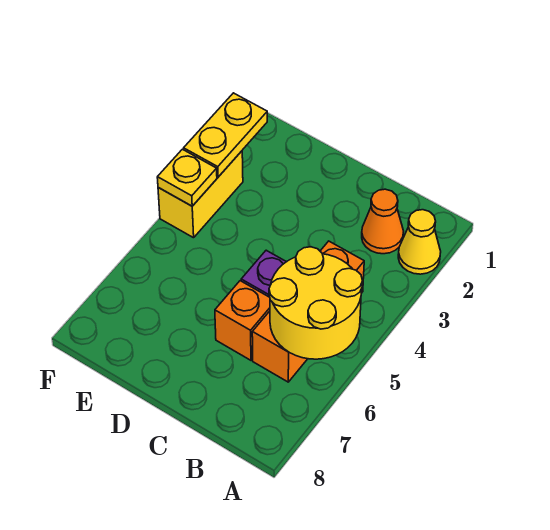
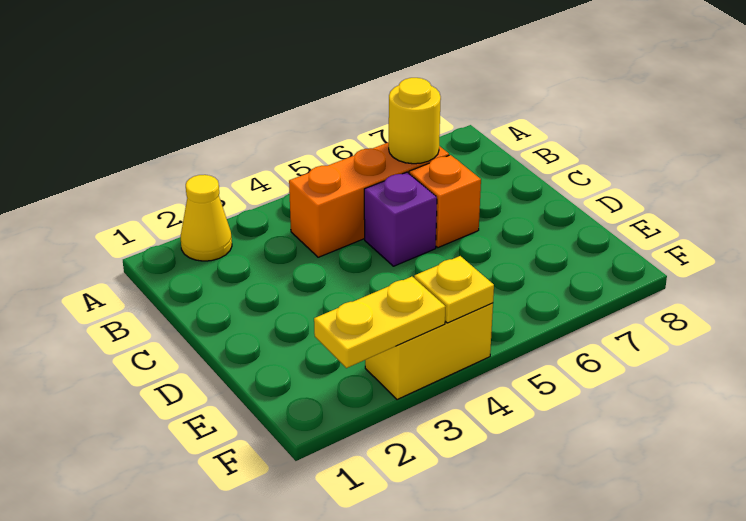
yellow 2x2 round brick [269,247,362,359] -> yellow 1x1 round brick [389,78,441,164]
orange 1x1 cone [362,189,404,254] -> none

